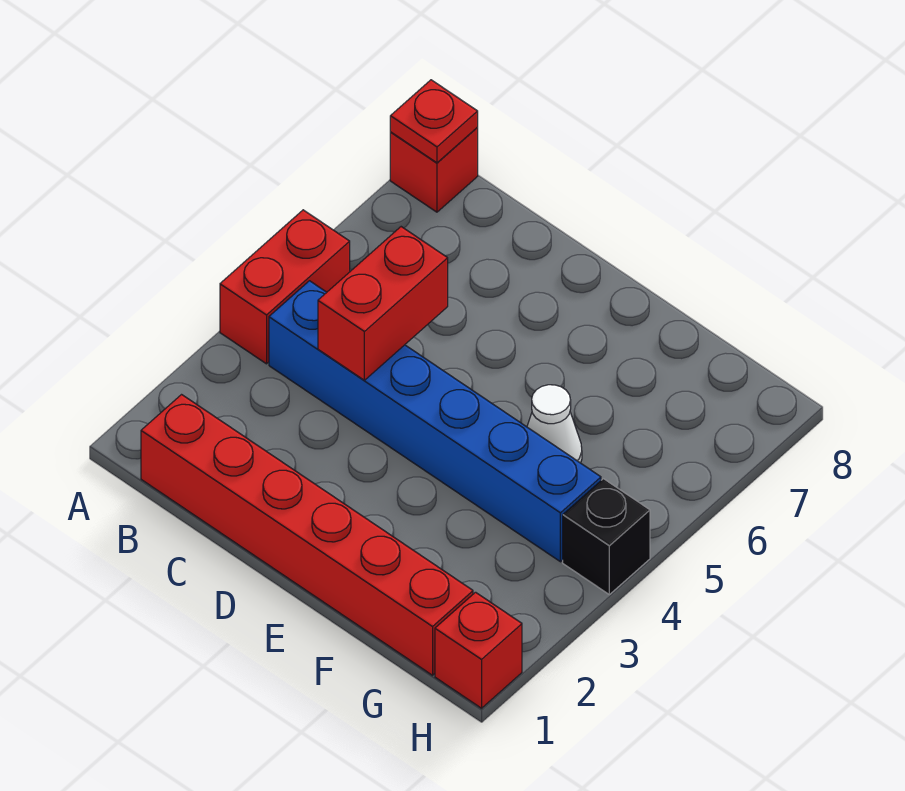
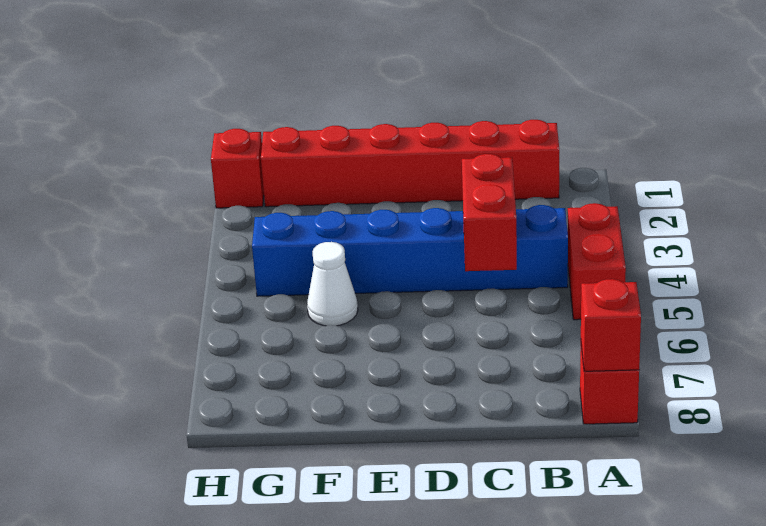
red 1x1 plate [390,80,478,163] -> red 1x1 brick [581,279,641,371]
black 1x1 brick [563,479,650,595] -> none

